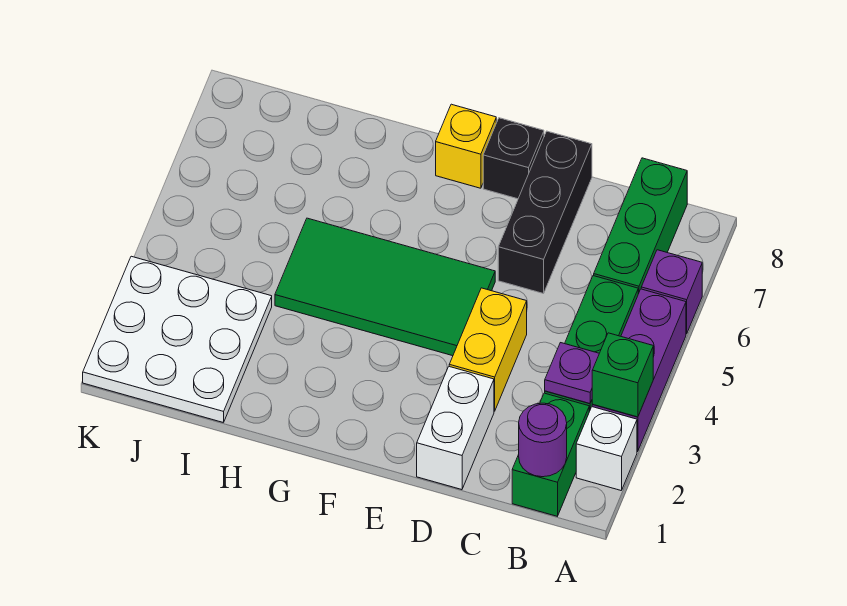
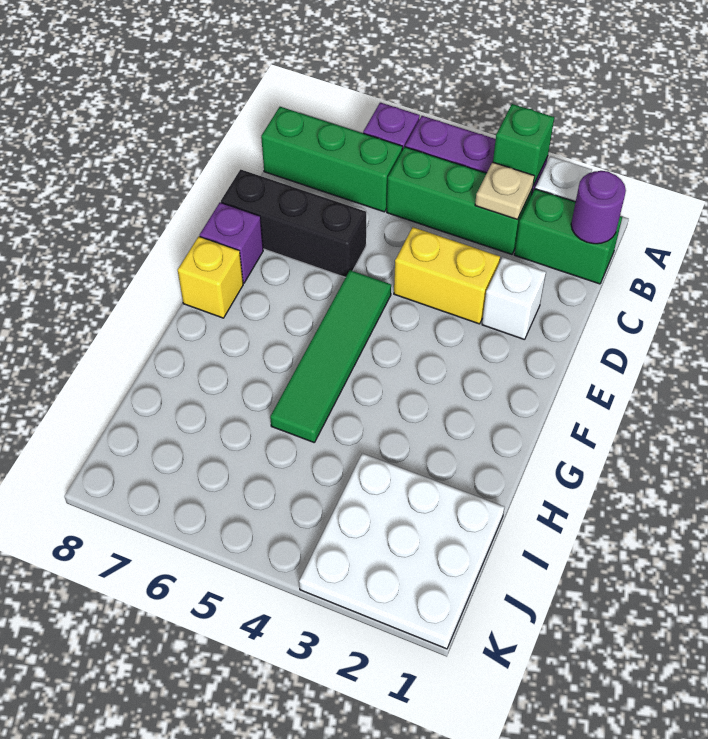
purple 1x1 plate [545,343,599,404] -> tan 1x1 plate [475,162,534,219]
white 1x2 brick [417,367,494,490] -> white 1x1 brick [482,257,546,340]
green 2x4 tile [275,218,495,356] -> green 1x4 tile [270,270,391,443]
black 1x1 brick [483,118,544,199] -> purple 1x1 brick [200,202,263,283]

